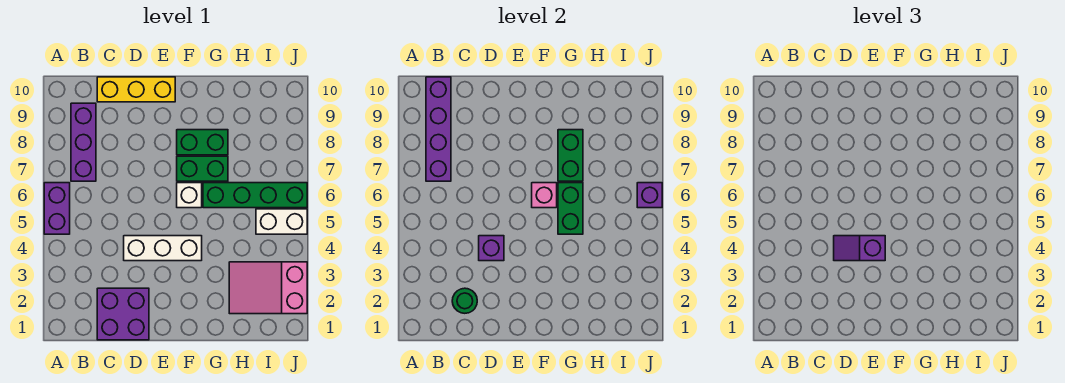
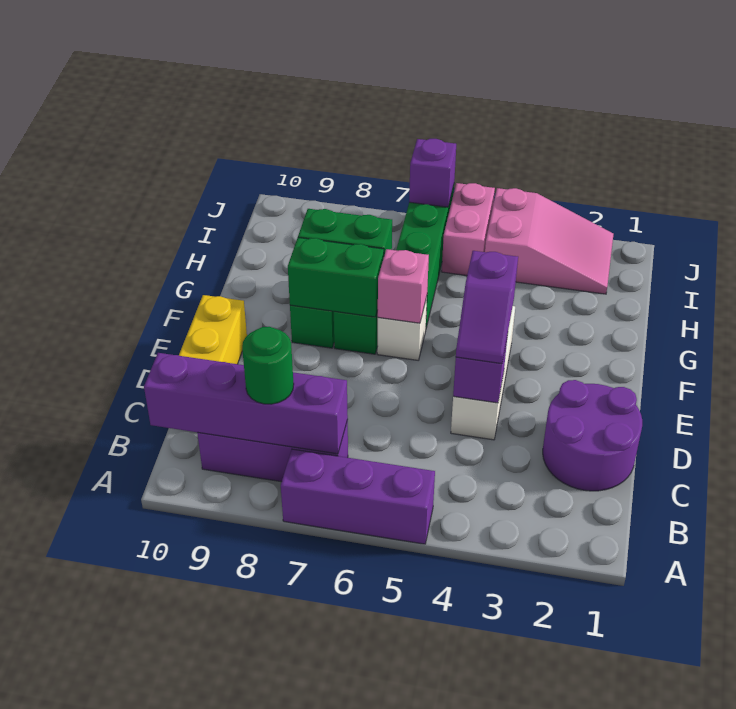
purple 1x2 brick [44,183,70,234] -> purple 1x3 brick [281,449,435,544]
purple 2x2 brick [97,288,149,340] -> purple 2x2 round brick [543,380,642,491]
green 1x1 round brick [452,288,477,313] -> green 1x1 round brick moved to [242,327,294,404]
green 1x2 brick [558,183,583,234] -> green 1x2 brick moved to [288,238,384,317]
pink 2x3 slope [229,262,307,314] -> pink 2x3 slope turned to [485,188,613,294]
white 1x2 brick [256,209,307,234] -> pink 1x2 brick [442,183,495,275]

